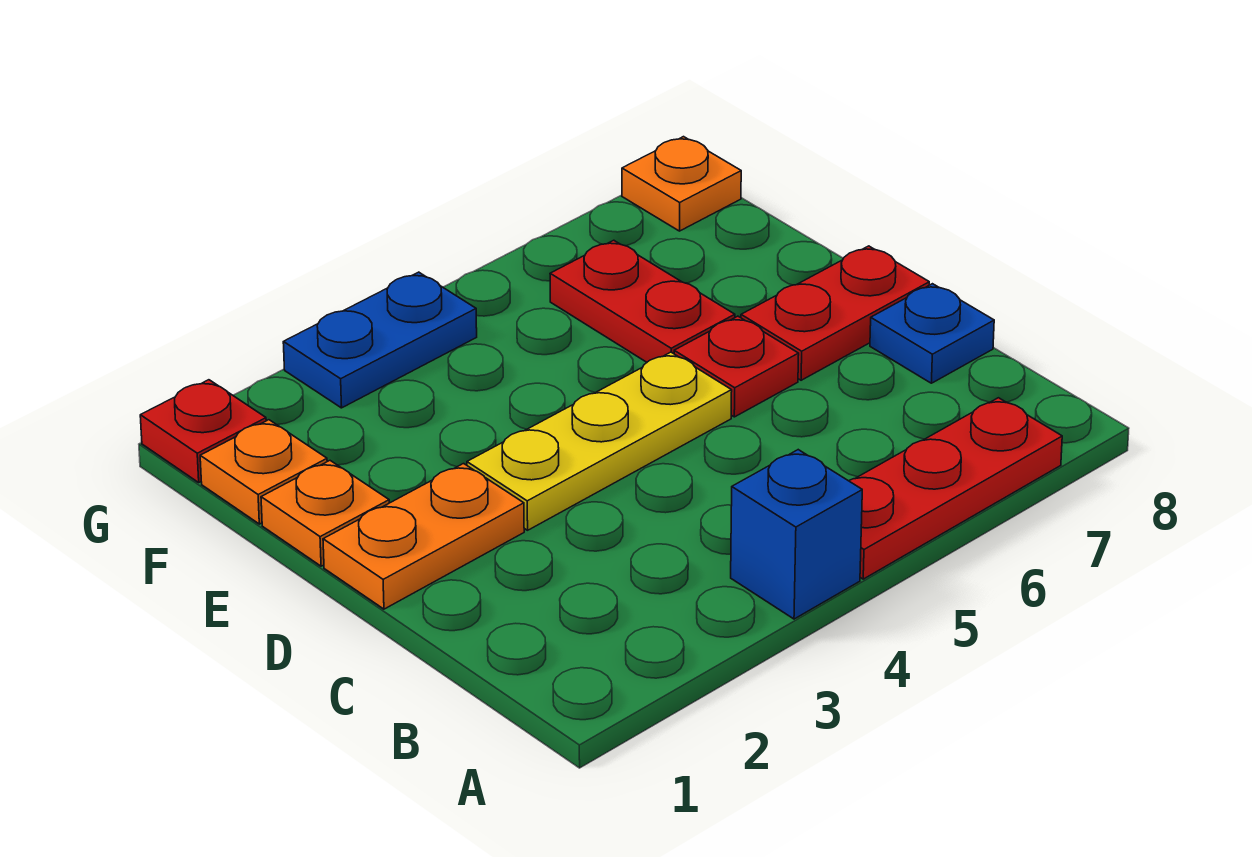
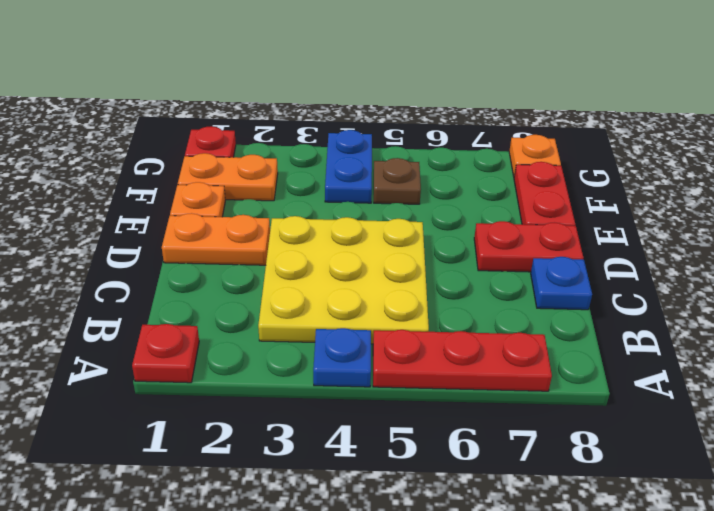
blue 1x1 brick [731,450,862,619] -> blue 1x1 plate [313,328,371,387]
yellow 1x3 plate [467,352,732,530] -> yellow 3x3 plate [258,216,429,344]
red 1x1 plate [674,316,799,417] -> red 1x1 plate moved to [132,324,199,383]
red 1x2 plate [550,240,735,362] -> red 1x2 plate moved to [514,162,575,226]
orange 1x1 plate [200,420,327,524] -> orange 1x2 plate [178,153,278,201]
none -> brown 1x1 plate [374,158,421,204]
blue 1x2 plate [283,272,477,408] -> blue 1x2 plate turned to [325,130,372,203]

